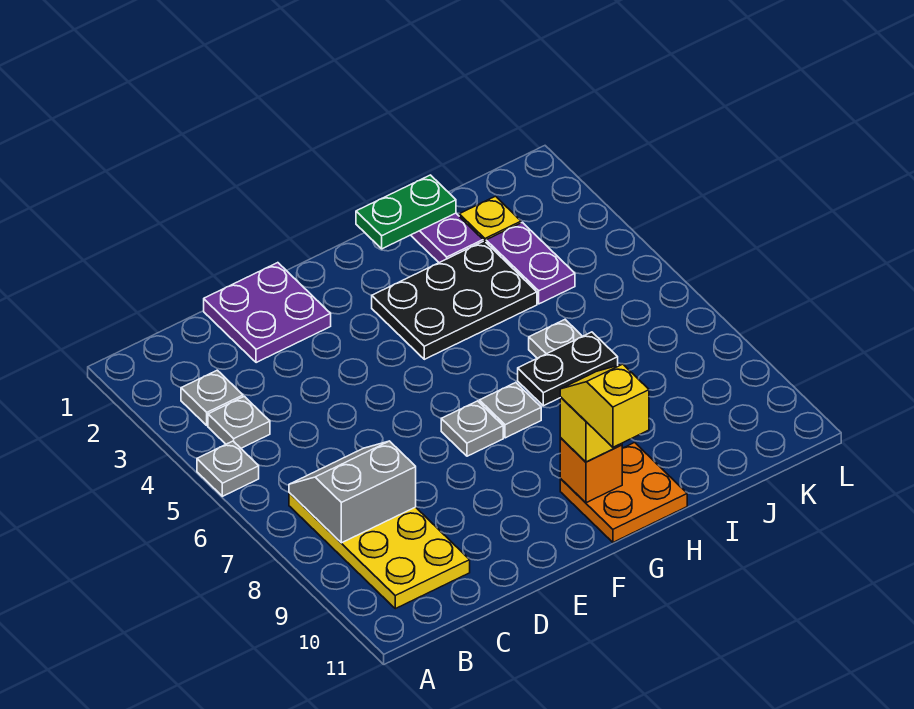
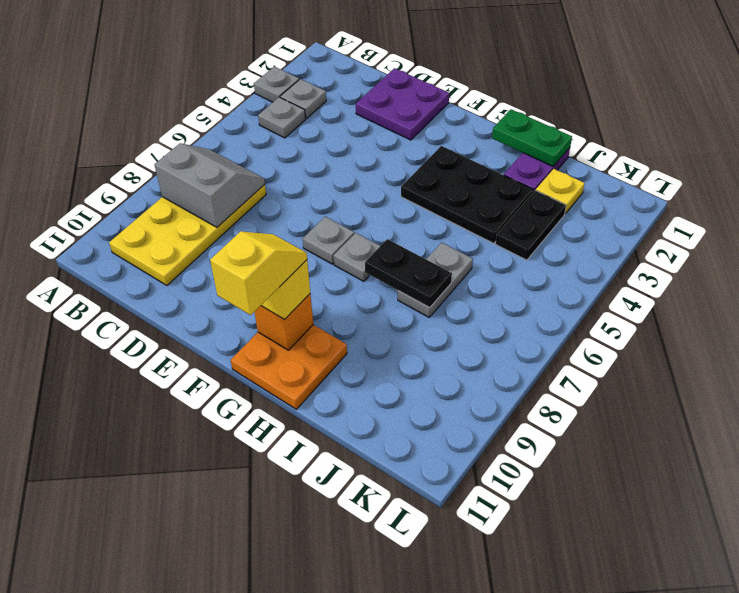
grey 1x1 plate [197,441,259,496] -> grey 1x1 plate moved to [254,67,299,102]
purple 1x2 plate [486,223,575,304] -> black 1x2 plate [495,190,566,260]

